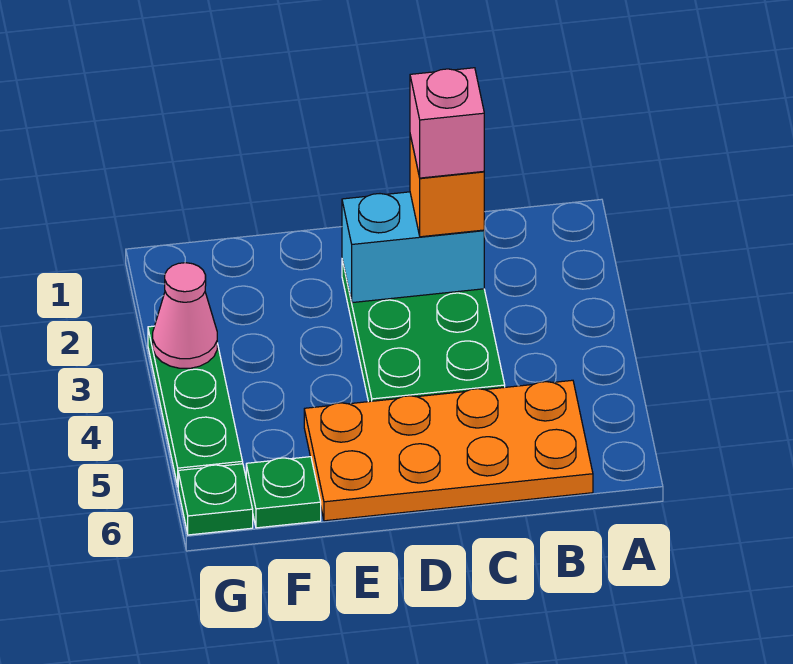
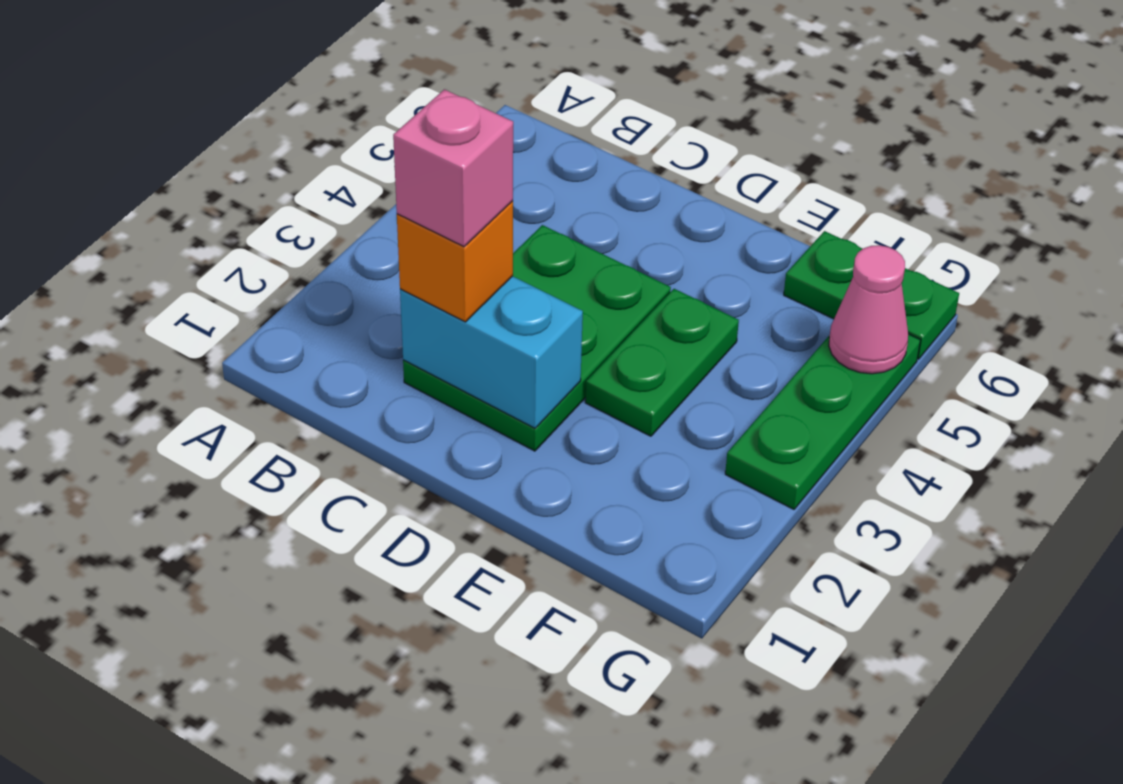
orange 2x4 plate [304,380,593,521] -> none
none -> green 1x2 plate [585,289,739,436]
pink 1x1 cone [153,263,217,368] -> pink 1x1 cone moved to [829,245,908,374]

